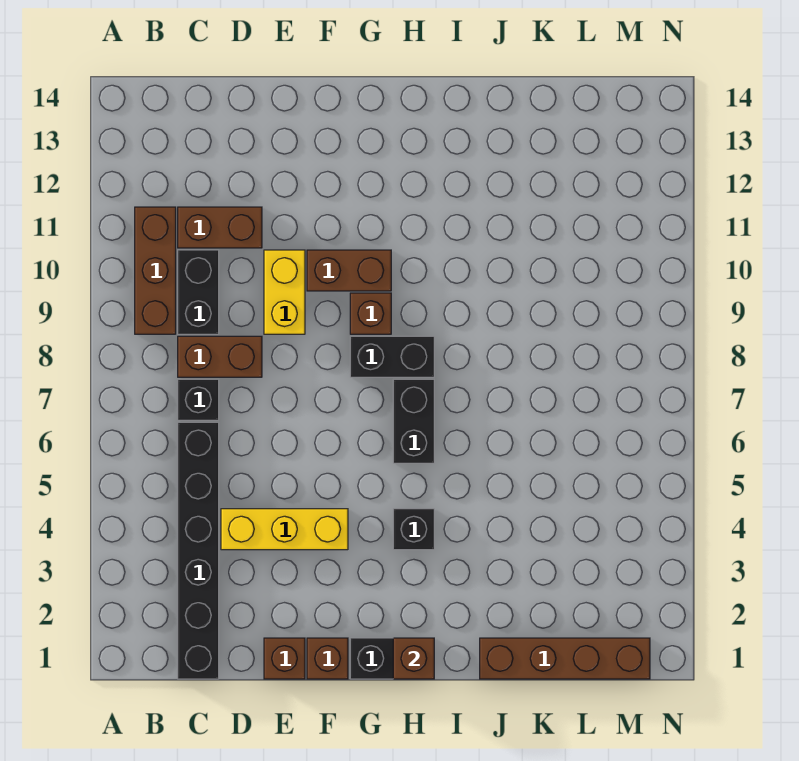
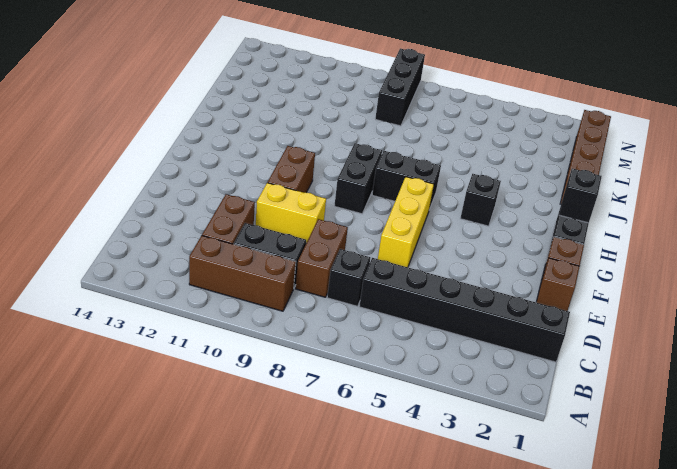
yellow 1x3 brick [221,509,348,550] -> yellow 1x3 brick moved to [378,177,434,267]
brown 1x1 brick [350,293,391,334] -> none
brown 1x1 brick [393,638,434,679] -> black 1x1 brick [559,168,602,223]
none -> black 1x3 brick [375,49,425,126]

